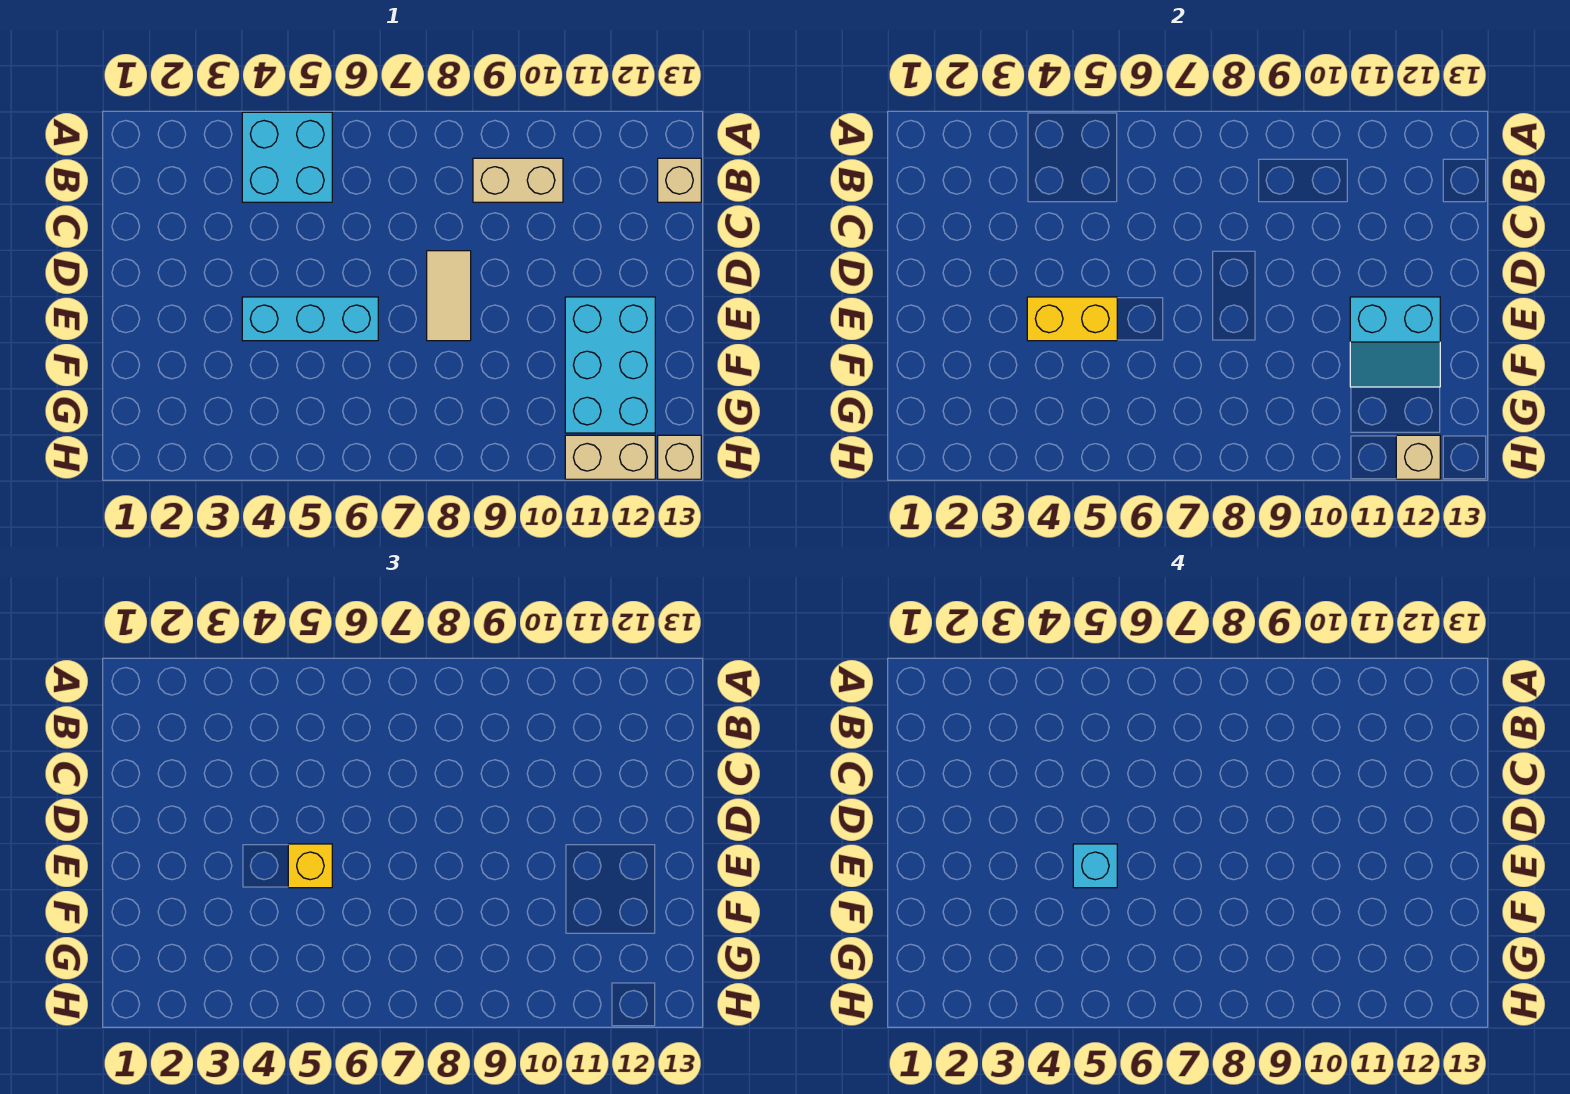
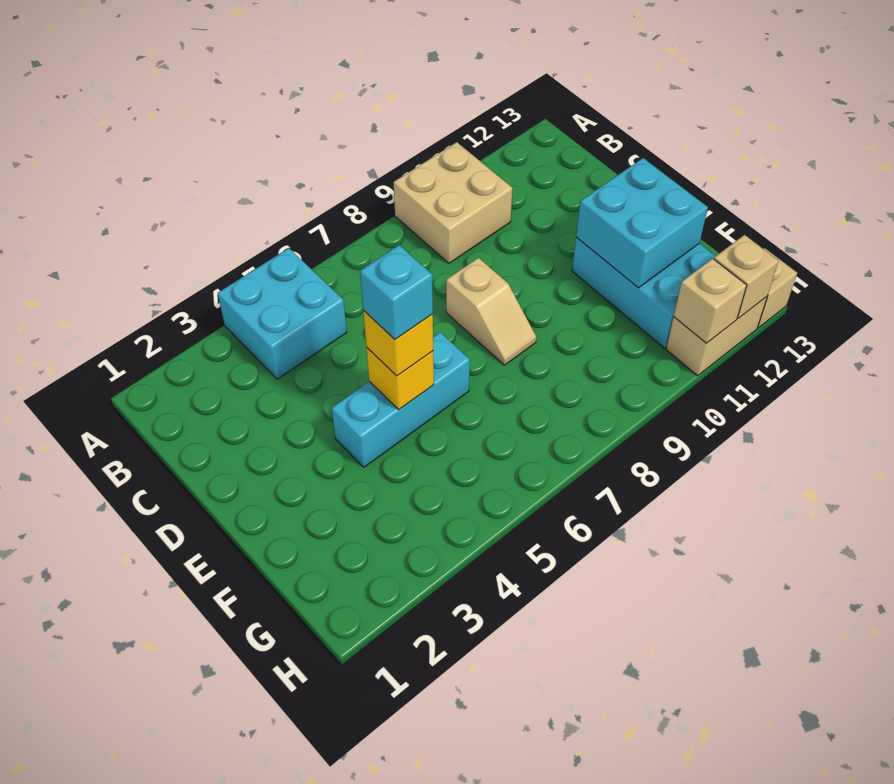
tan 1x2 brick [473,158,563,202] -> tan 2x2 brick [394,142,512,263]
tan 1x1 brick [658,158,701,202] -> tan 1x1 brick moved to [674,259,747,343]
tan 1x2 tile [427,251,471,341] -> tan 1x2 slope [446,258,536,365]
yellow 1x2 brick [1027,297,1117,341] -> yellow 1x1 brick [366,347,434,409]
cyan 2x2 slope [1350,297,1440,387] -> cyan 2x2 brick [576,158,708,288]

